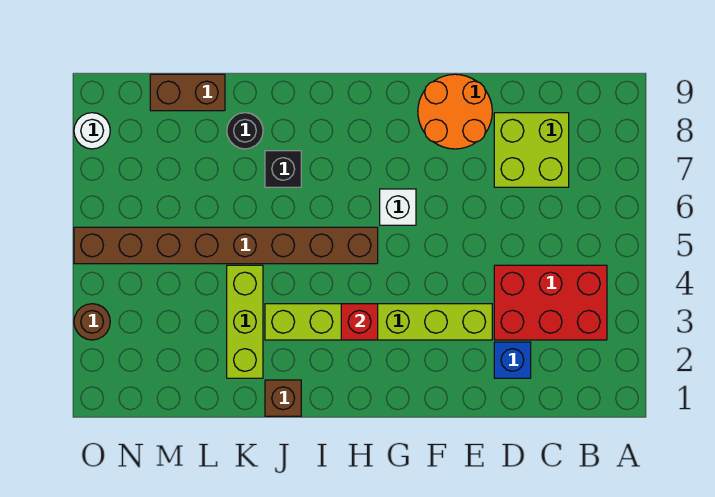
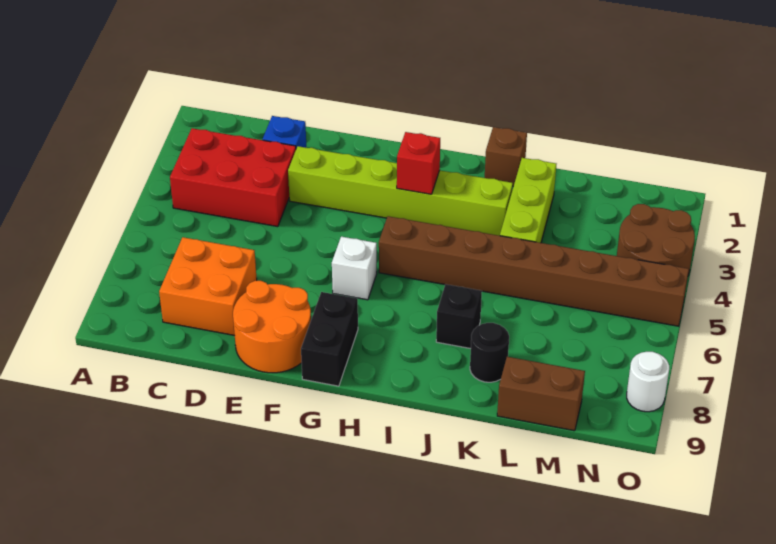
lime 2x2 brick [494,113,569,187] -> orange 2x2 brick [159,237,257,336]
none -> black 1x2 brick [301,292,358,386]
brown 1x1 round brick [74,304,110,340] -> brown 2x2 round brick [617,204,695,275]

